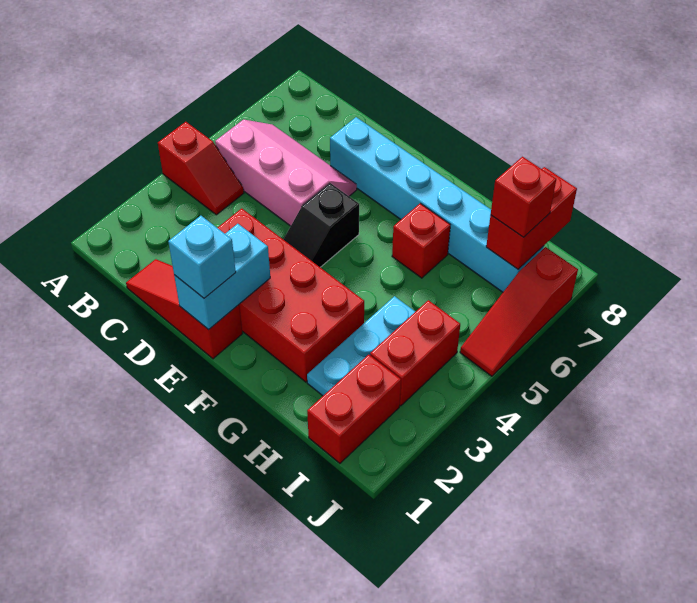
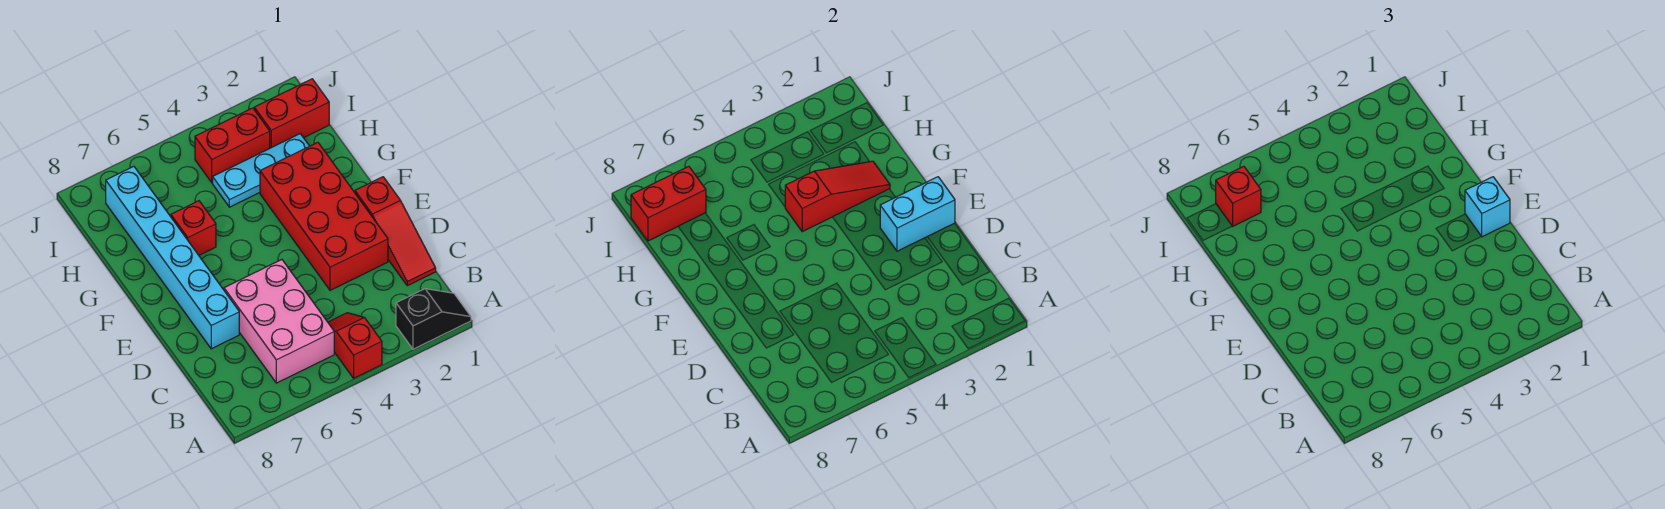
pink 2x3 slope [215,120,357,226] -> pink 2x3 brick [224,260,334,383]
black 1x2 slope [283,183,359,267] -> black 1x2 slope moved to [396,289,471,349]
red 1x3 slope [460,247,578,376] -> red 1x3 slope moved to [785,161,890,232]

